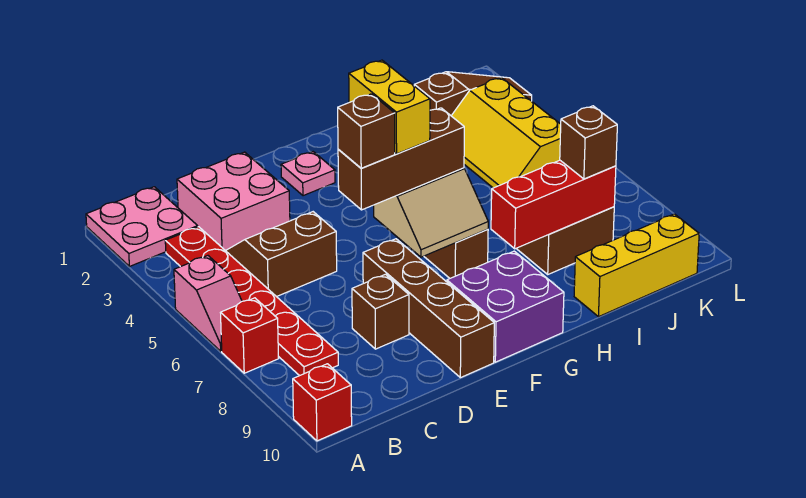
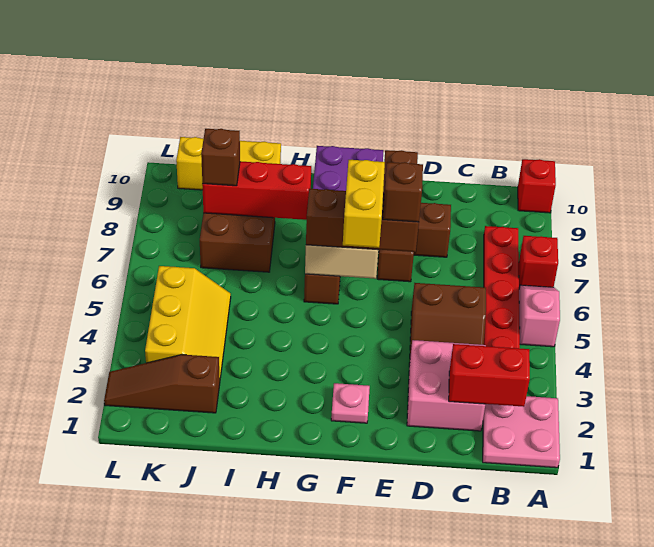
none -> red 1x2 brick [449,344,530,407]

